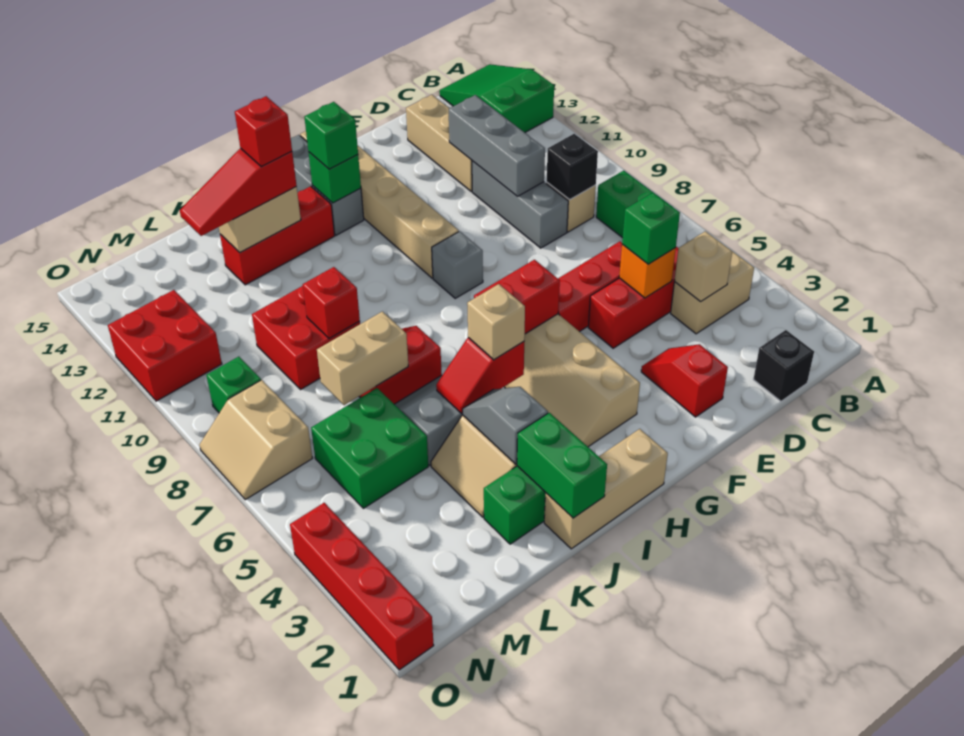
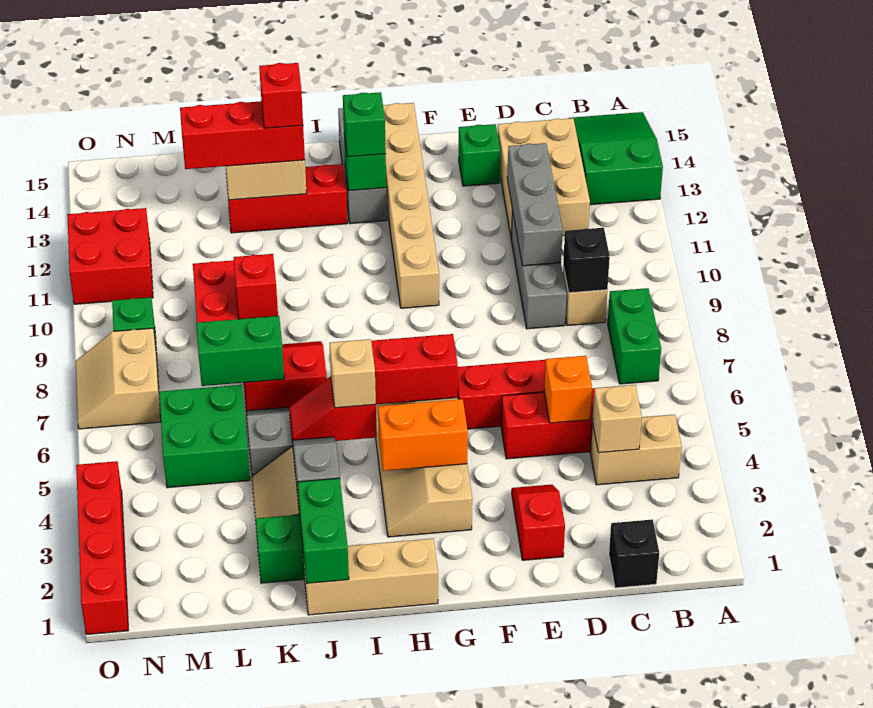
green 1x1 brick [622,193,680,264] -> green 1x1 brick moved to [459,124,500,186]
tan 1x3 brick [406,95,472,192] -> tan 2x3 brick [498,118,590,239]
none -> orange 1x2 brick [378,399,468,471]
grey 1x1 brick [432,231,483,298] -> none
red 1x3 slope [180,148,297,236] -> red 1x3 brick [180,101,305,169]
tan 1x2 brick [317,312,408,405] -> green 1x2 brick [196,316,284,386]

